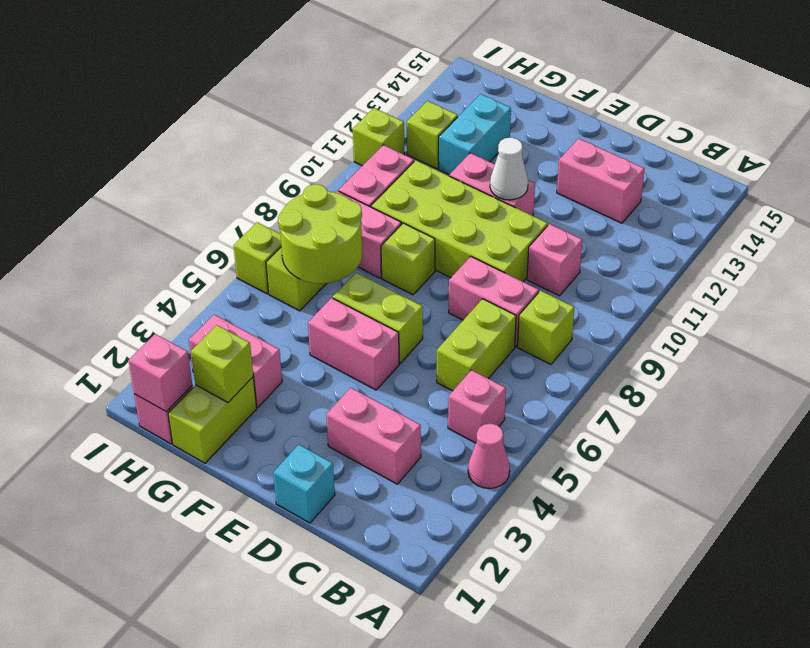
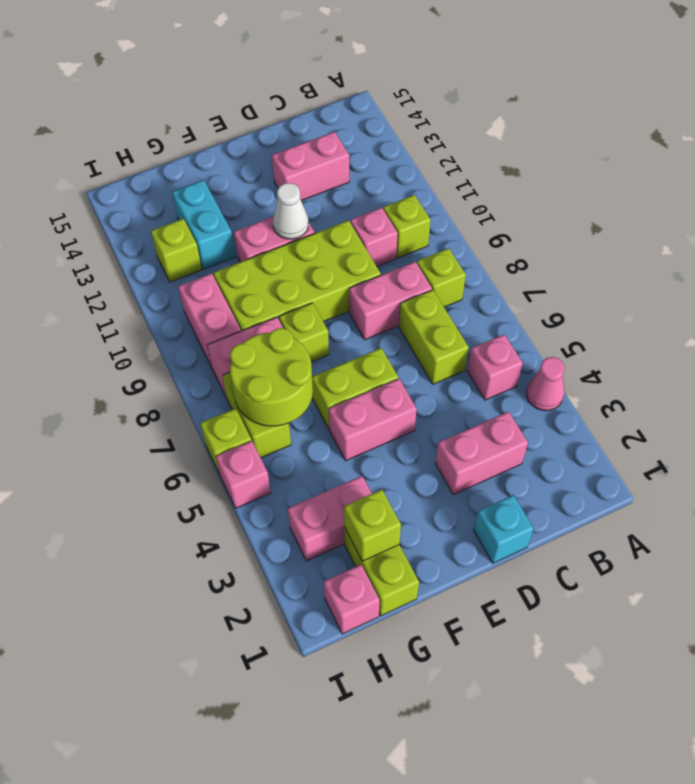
pink 1x1 brick [128,334,192,412] -> pink 1x1 brick moved to [216,441,271,508]
lime 1x1 brick [353,108,404,166] -> lime 1x1 brick moved to [383,195,431,258]

